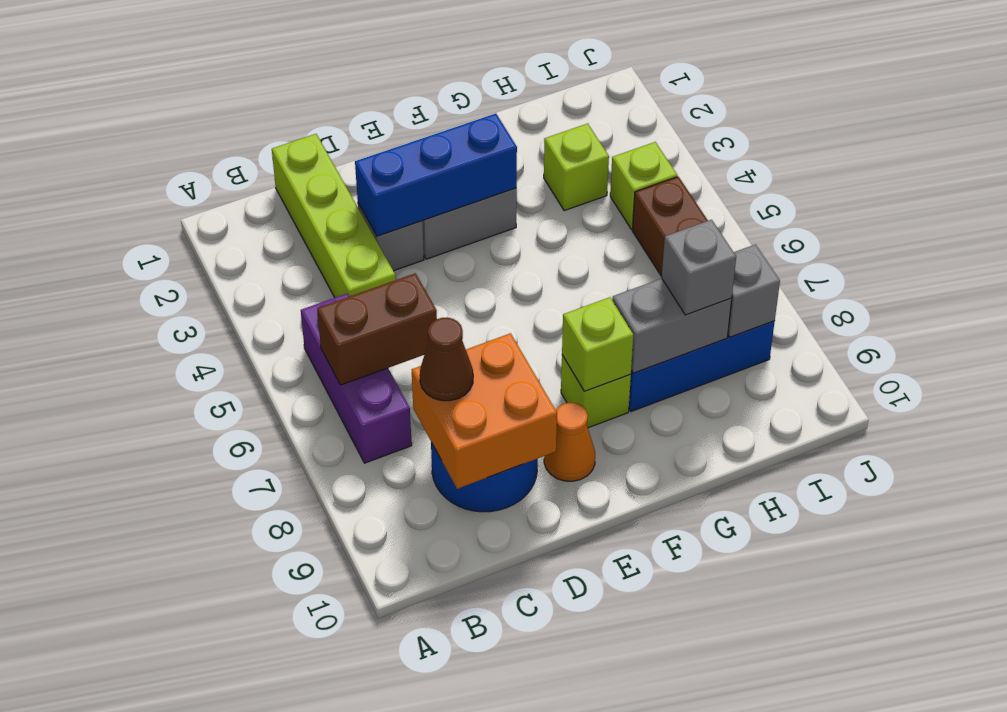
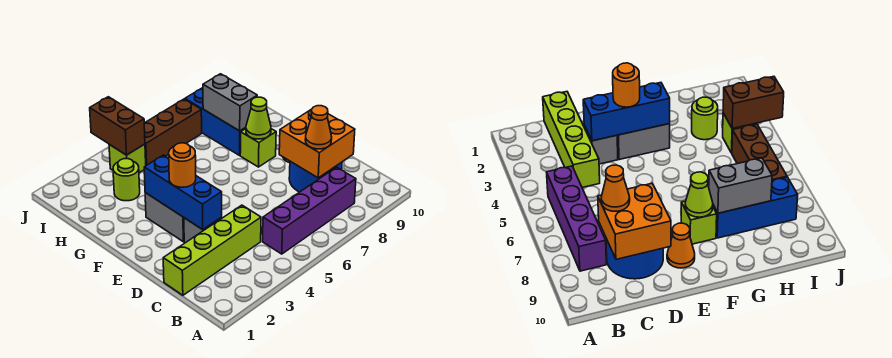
purple 1x3 brick [301,294,412,463] -> purple 1x4 brick [263,167,356,254]
brown 1x2 brick [317,273,437,385] -> brown 1x2 brick moved to [90,97,145,155]
brown 1x1 cone [420,318,473,401] -> orange 1x1 cone [305,106,332,149]
none -> orange 1x1 round brick [169,143,196,187]
lime 1x1 brick [562,297,633,391] -> lime 1x1 cone [246,97,271,139]
lime 1x1 brick [544,124,609,211] -> lime 1x1 round brick [113,159,140,201]
grey 1x1 brick [662,220,736,315] -> none
grey 1x1 brick [728,244,780,337] -> none

